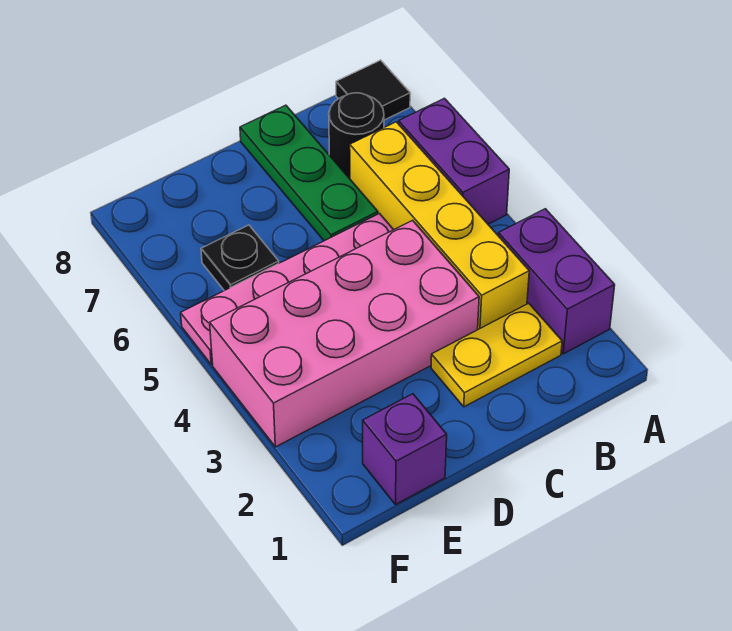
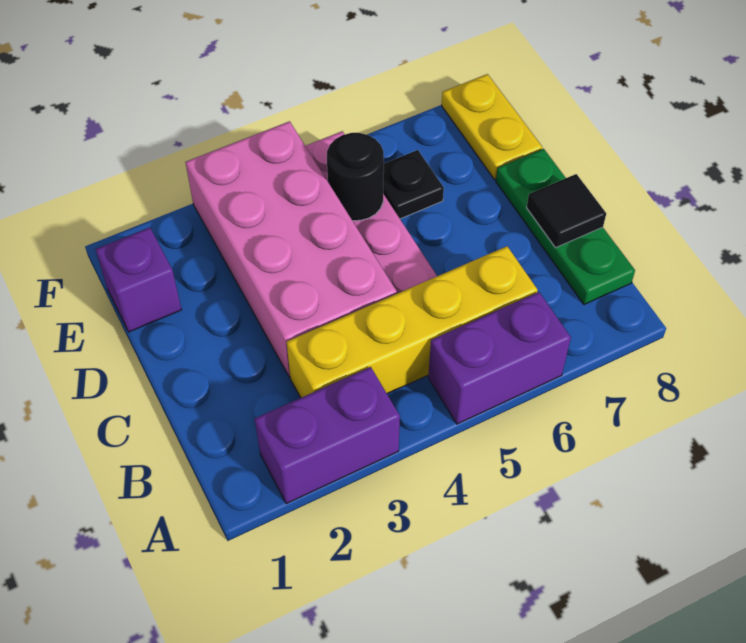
black 1x1 tile [336,60,410,120] -> black 1x1 tile moved to [527,174,606,248]
yellow 1x2 plate [431,303,562,407] -> yellow 1x2 plate moved to [442,74,542,179]
black 1x1 round brick [329,93,384,179] -> black 1x1 round brick moved to [327,133,384,221]
green 1x3 plate [240,105,378,241] -> green 1x3 plate turned to [496,149,635,305]

